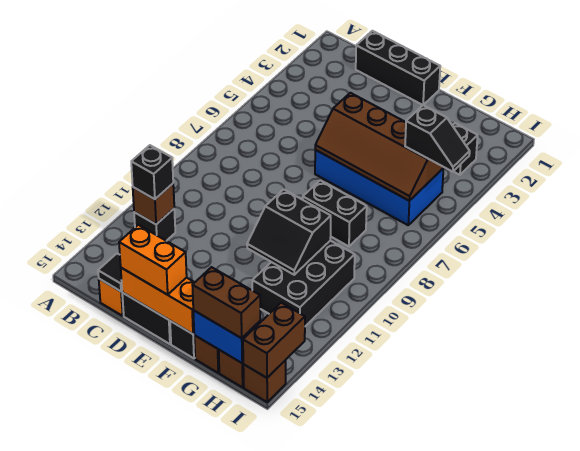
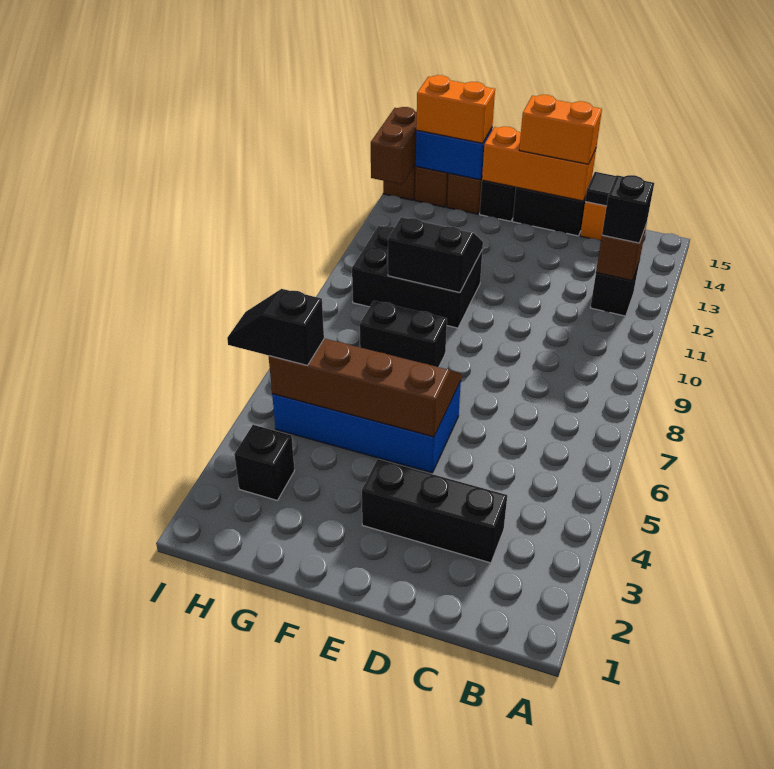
black 1x3 brick [356,31,440,105] -> black 1x3 brick moved to [362,459,507,563]
black 2x3 brick [252,241,355,326] -> black 2x3 brick turned to [352,226,483,328]
brown 1x2 brick [192,267,260,338] -> orange 1x2 brick [416,75,495,143]

